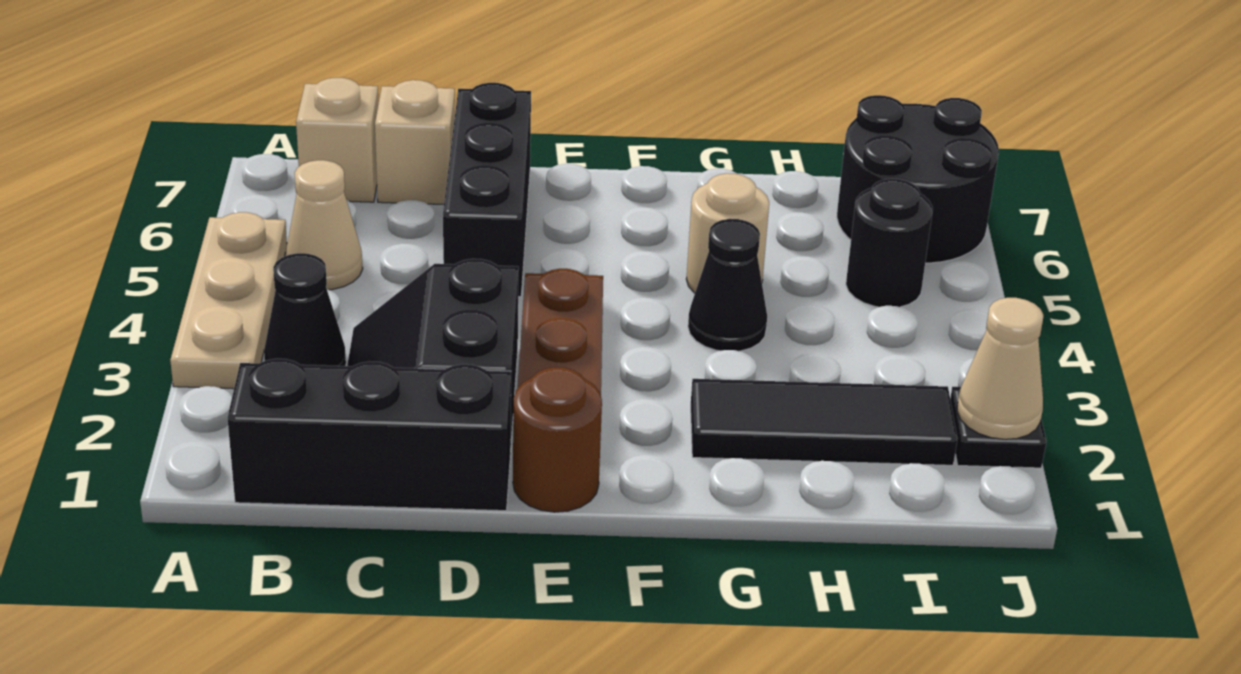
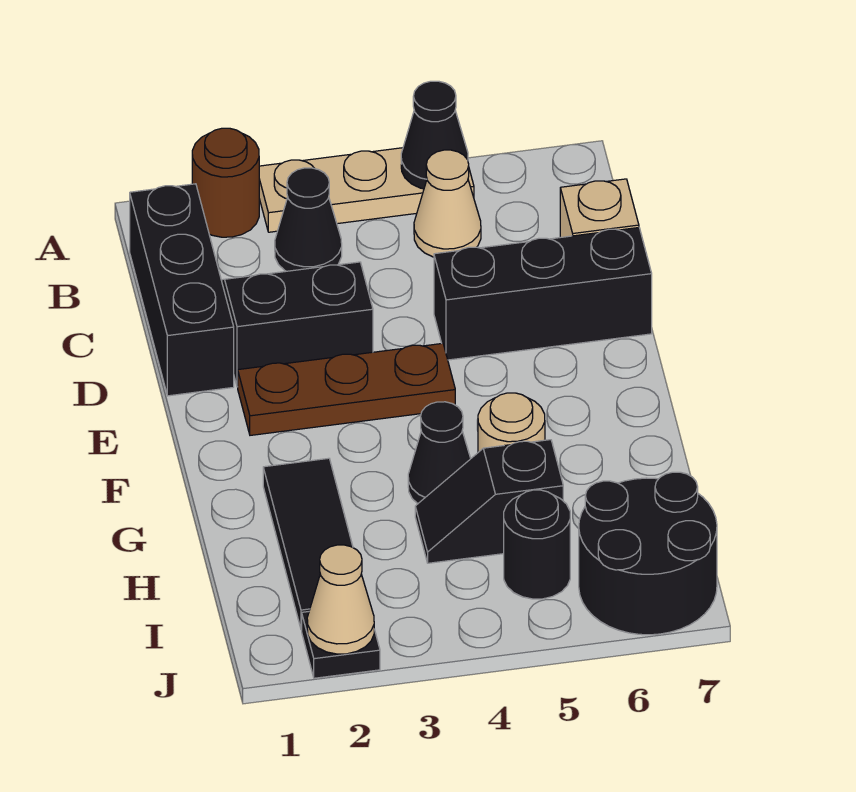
none -> black 1x1 cone [401,81,468,189]
tan 1x1 brick [296,78,378,202] -> none
brown 1x1 round brick [513,367,602,512] -> brown 1x1 round brick moved to [192,128,259,237]
none -> black 1x2 slope [415,440,563,563]

